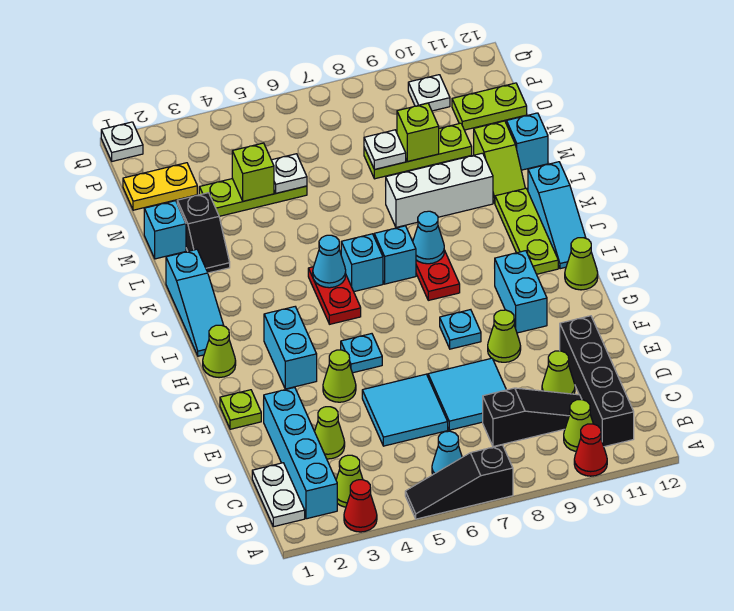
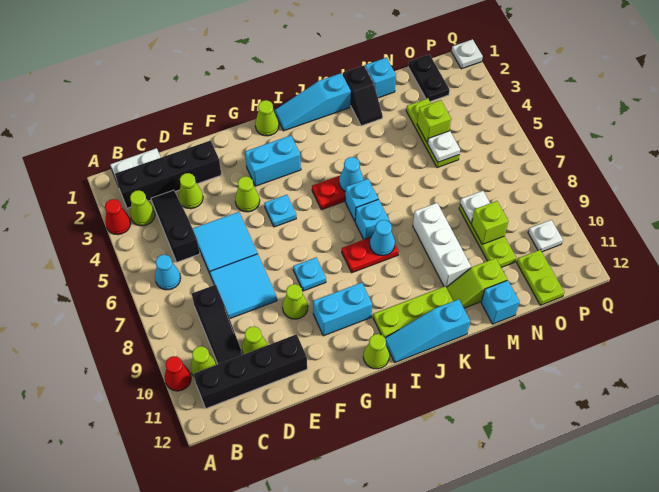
black 1x3 slope [405,445,513,519] -> black 1x3 slope moved to [151,190,200,262]
cyan 1x4 brick [264,387,337,519] -> black 1x4 brick [115,140,222,208]
lime 1x1 plate [220,390,261,429] -> none
black 1x2 slope [177,193,230,273] -> black 1x2 slope turned to [343,65,383,126]
yellow 1x2 plate [123,163,197,210] -> black 1x2 plate [408,54,450,102]

